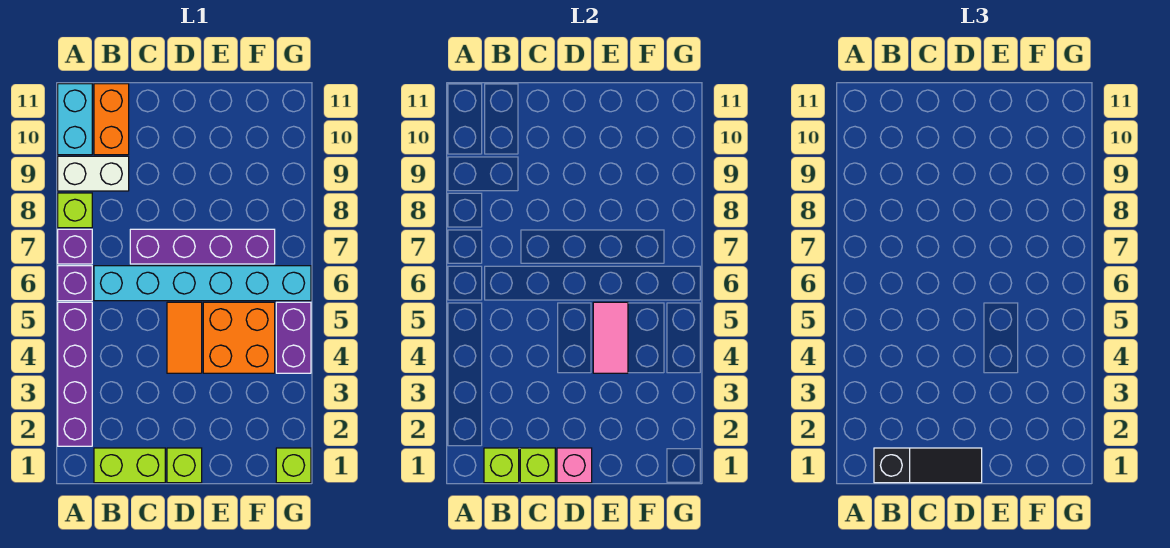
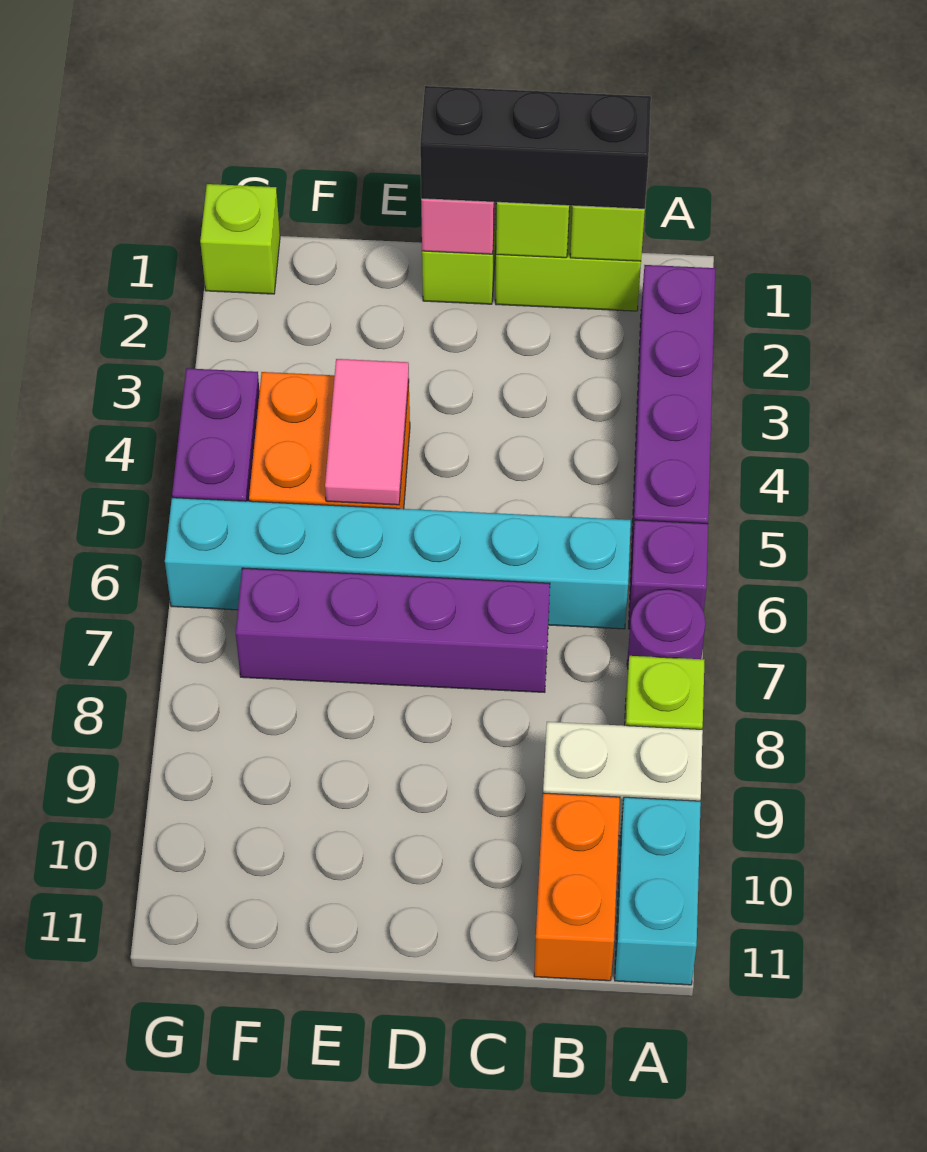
purple 1x1 brick [58,229,92,264] -> purple 1x1 round brick [627,589,705,667]
black 1x3 slope [874,448,982,483] -> black 1x3 brick [420,86,651,209]
orange 1x2 tile [167,302,202,373] -> none

